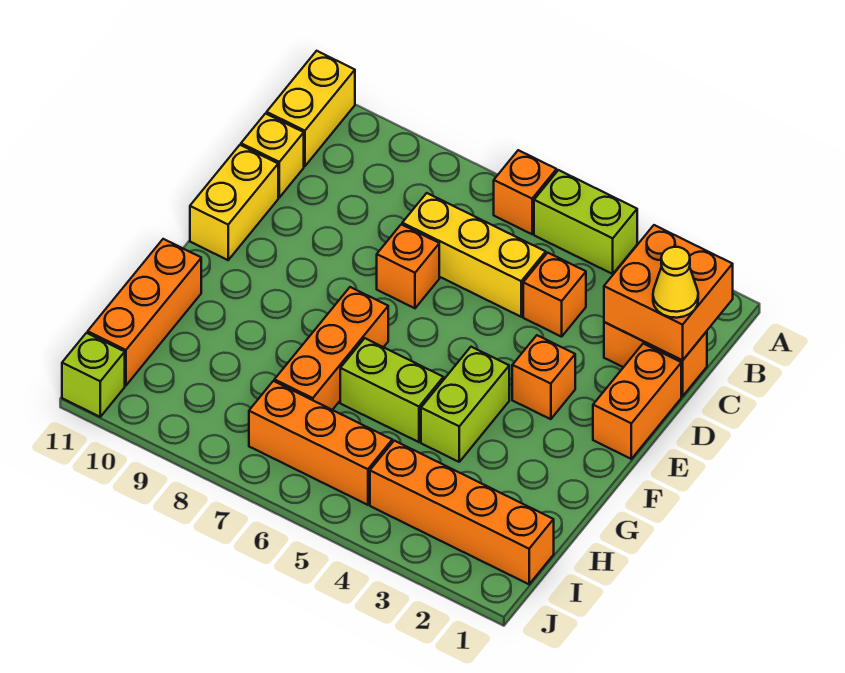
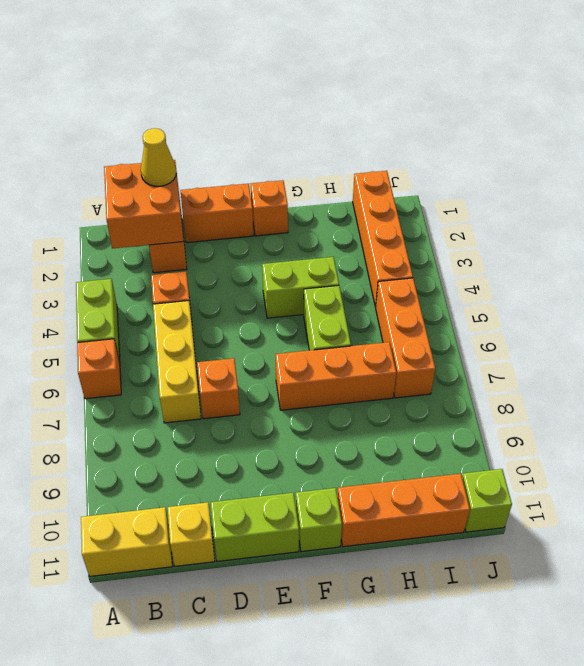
yellow 1x2 brick [190,145,278,260] -> lime 1x2 brick [211,493,299,561]
orange 1x1 brick [512,335,575,419] -> orange 1x1 brick moved to [251,180,288,236]
none -> lime 1x1 brick [296,488,342,552]

